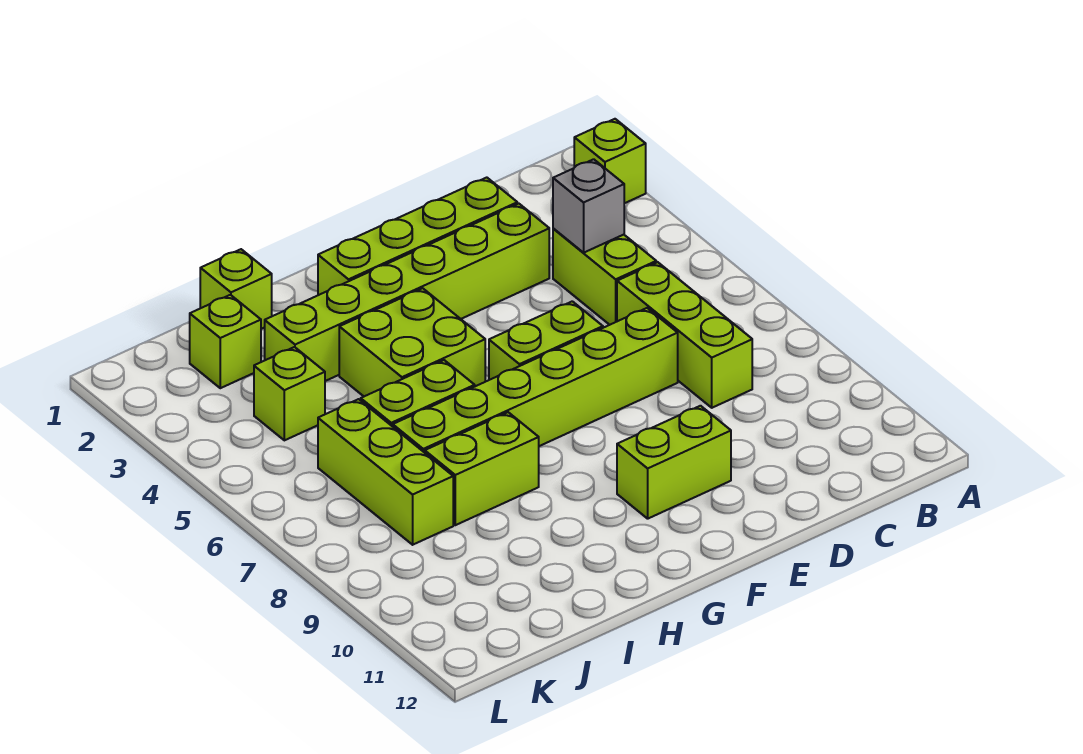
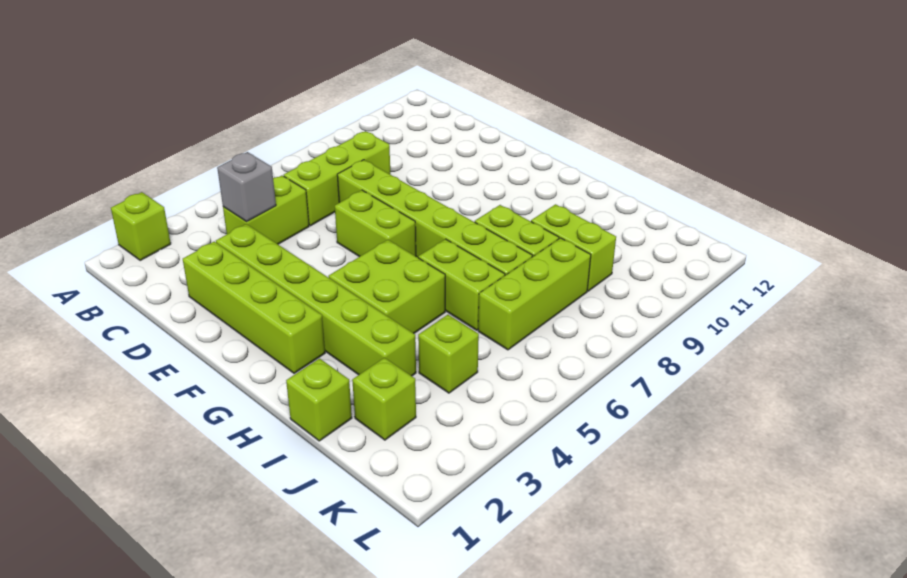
lime 1x2 brick [617,406,731,519] -> lime 1x2 brick moved to [531,204,616,291]

